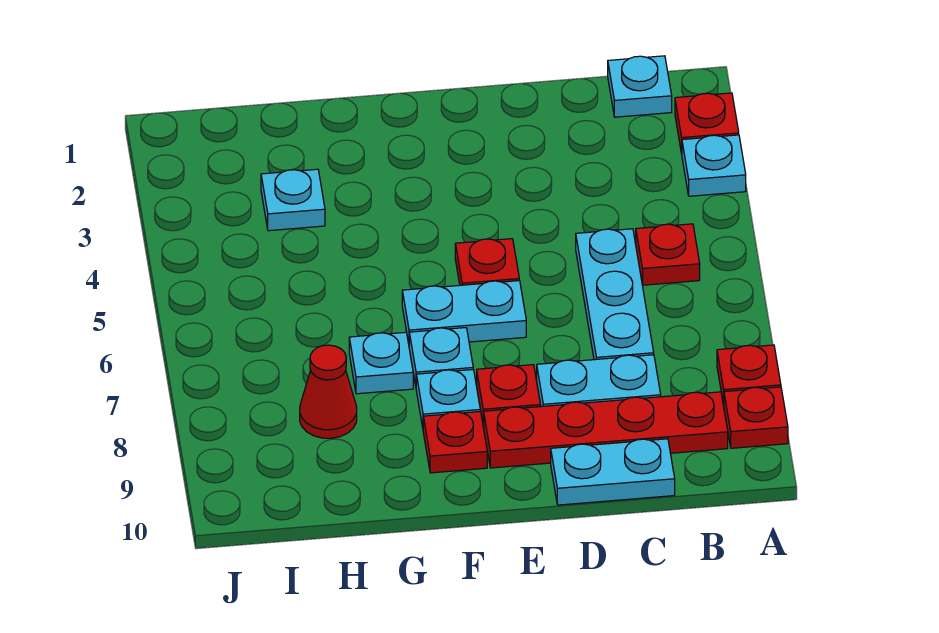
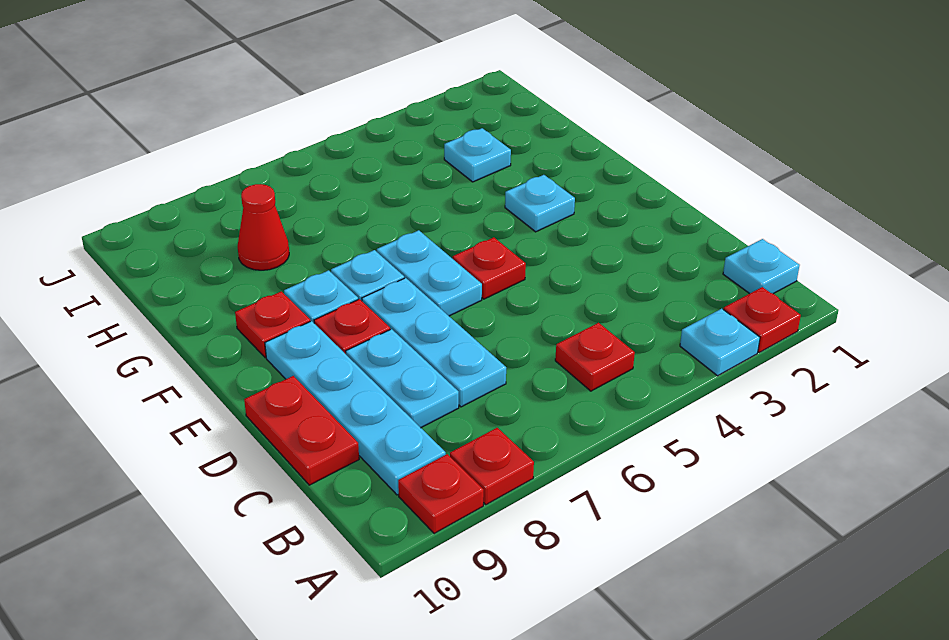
red 1x4 plate [484,392,728,468] -> cyan 1x4 plate [265,321,446,495]
cyan 1x3 plate [576,229,654,360] -> cyan 1x3 plate turned to [362,278,506,407]
cyan 1x2 plate [551,439,675,505] -> red 1x2 plate [244,376,359,485]
cyan 1x1 plate [349,332,413,394] -> cyan 1x1 plate moved to [505,175,575,232]

